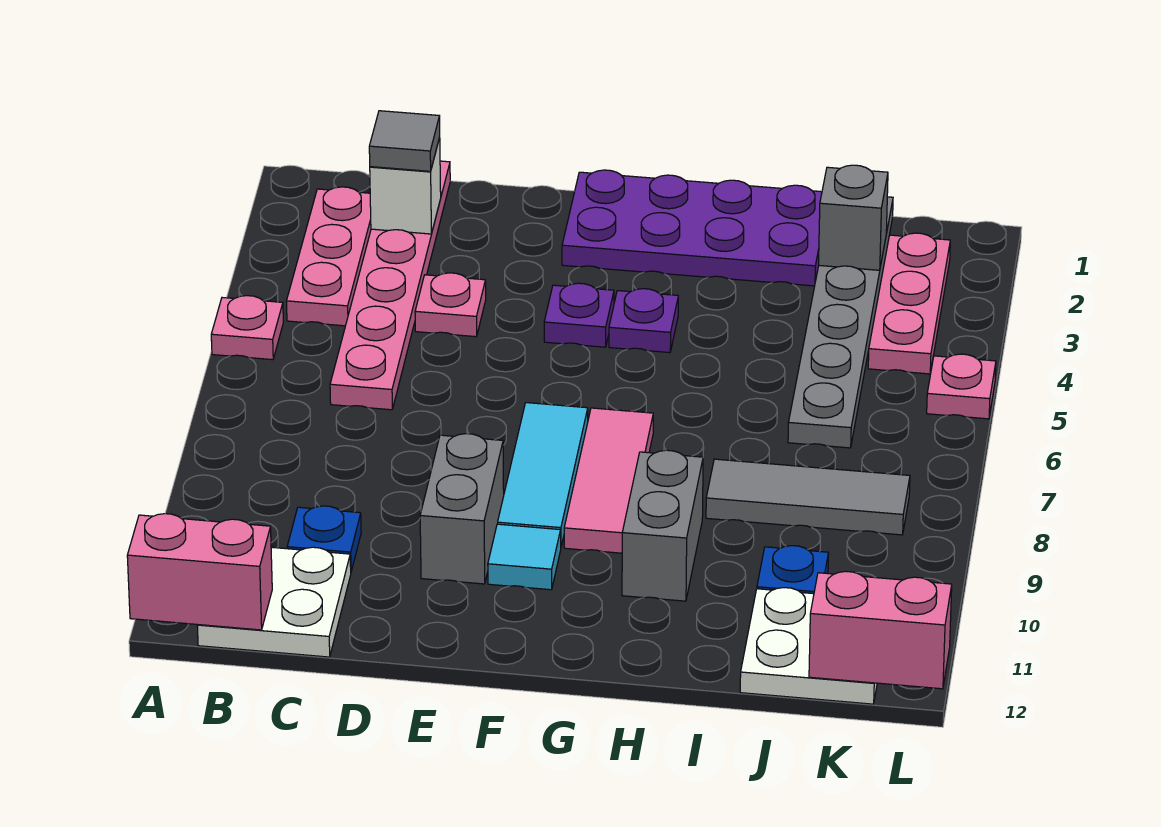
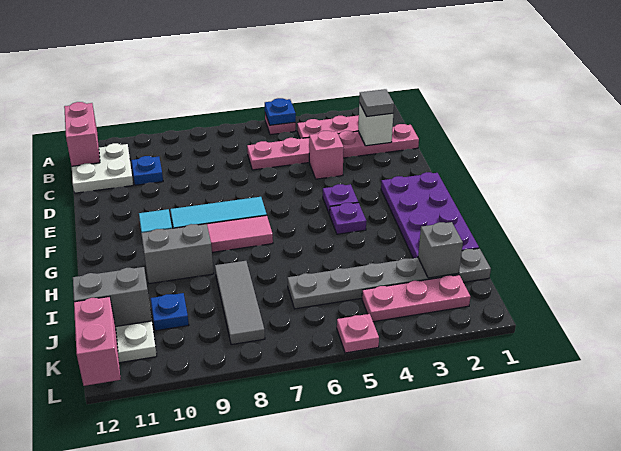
none -> blue 1x1 plate [265,98,296,125]
pink 1x1 plate [415,273,486,337] -> pink 1x1 brick [309,131,344,179]
grey 1x2 brick [420,434,504,584] -> grey 1x2 brick moved to [73,267,152,327]

